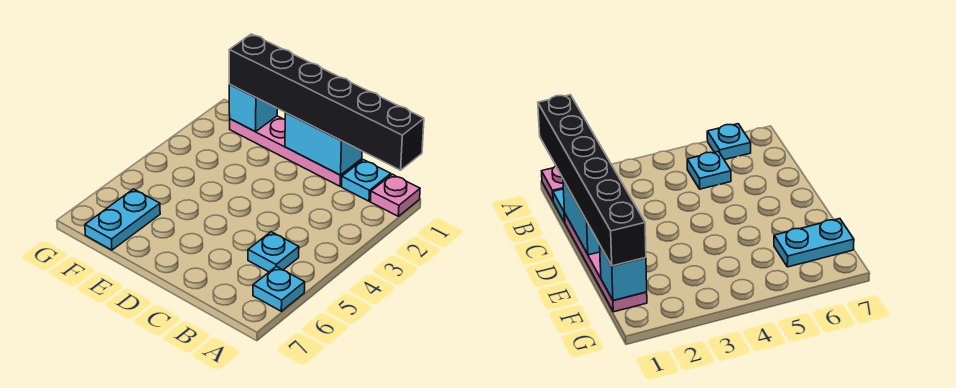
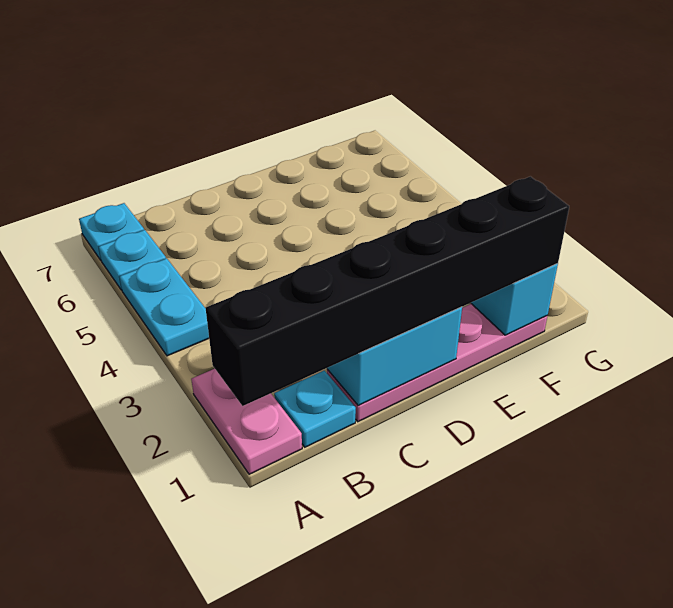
pink 1x1 plate [370,174,420,216] -> pink 1x2 plate [191,369,302,474]
cyan 1x1 plate [248,232,299,272] -> cyan 1x1 plate moved to [79,203,144,260]
cyan 1x2 plate [85,189,160,250] -> cyan 1x2 plate moved to [119,258,209,356]

